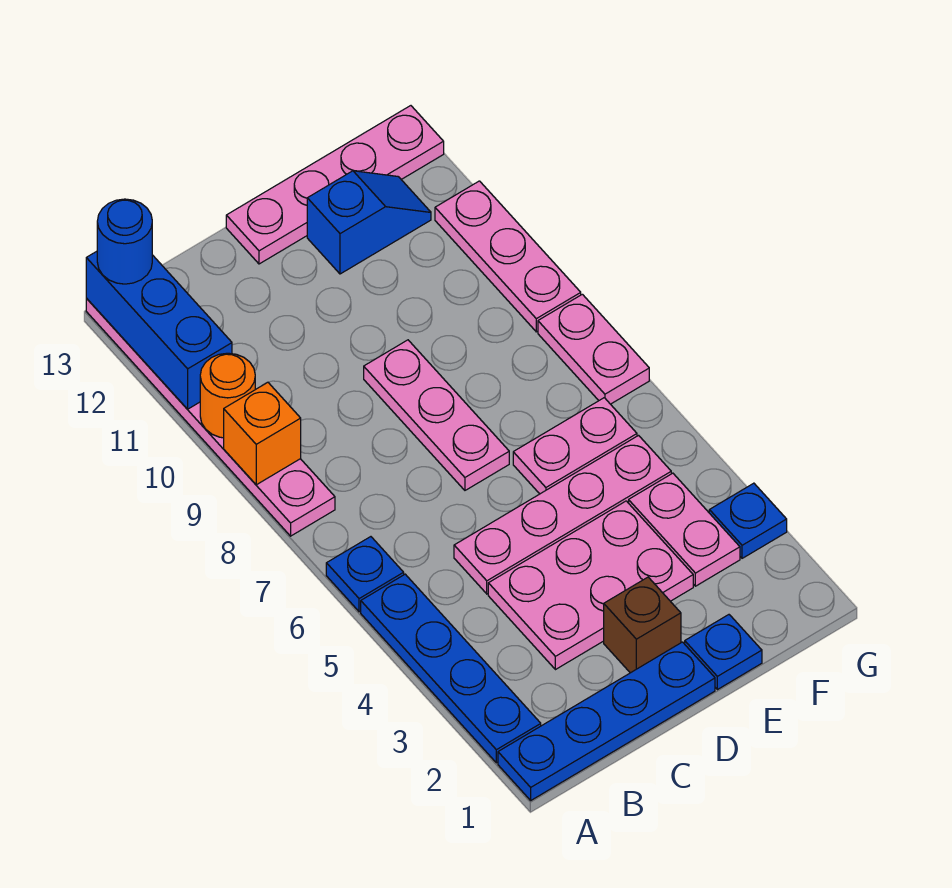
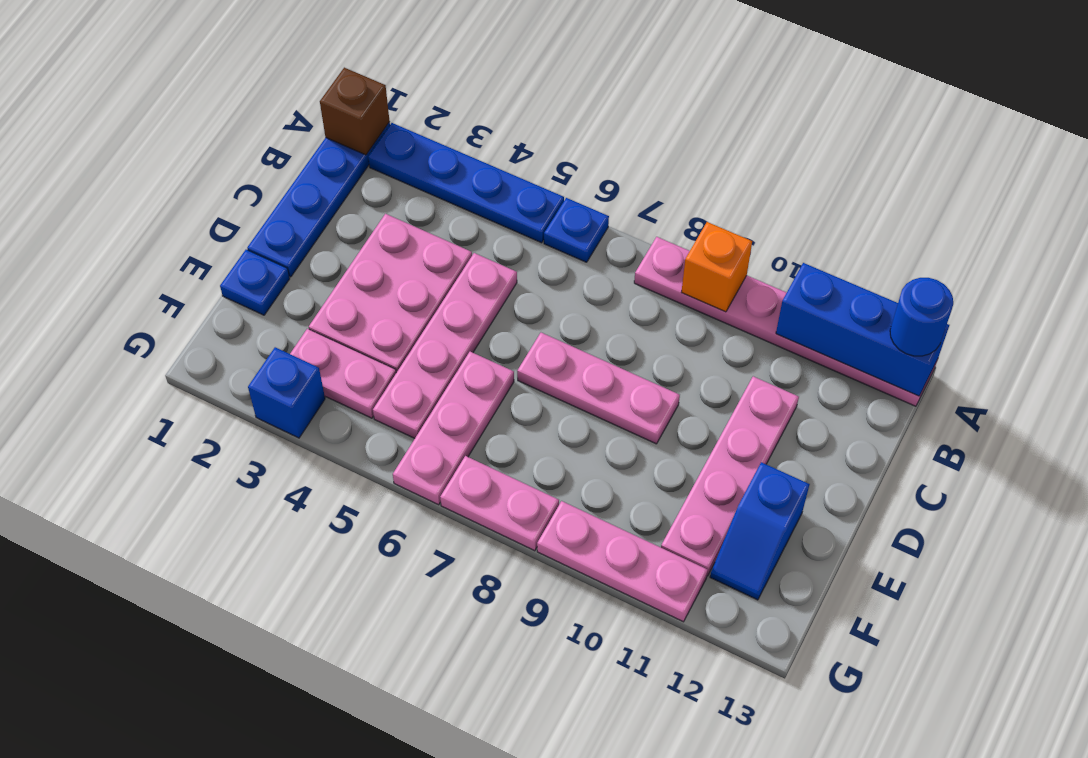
orange 1x1 round brick [200,353,255,438] -> none
brown 1x1 brick [604,577,681,673] -> brown 1x1 brick moved to [320,68,390,155]
pink 1x4 plate [226,106,444,264] -> pink 1x4 plate moved to [661,376,799,576]
pink 1x2 plate [513,398,637,494] -> pink 1x3 plate [393,352,514,505]
blue 1x1 plate [709,483,787,558] -> blue 1x1 brick [248,347,325,438]

